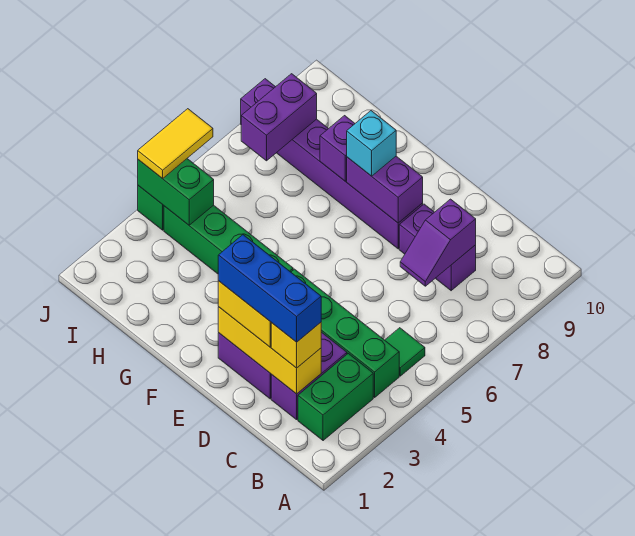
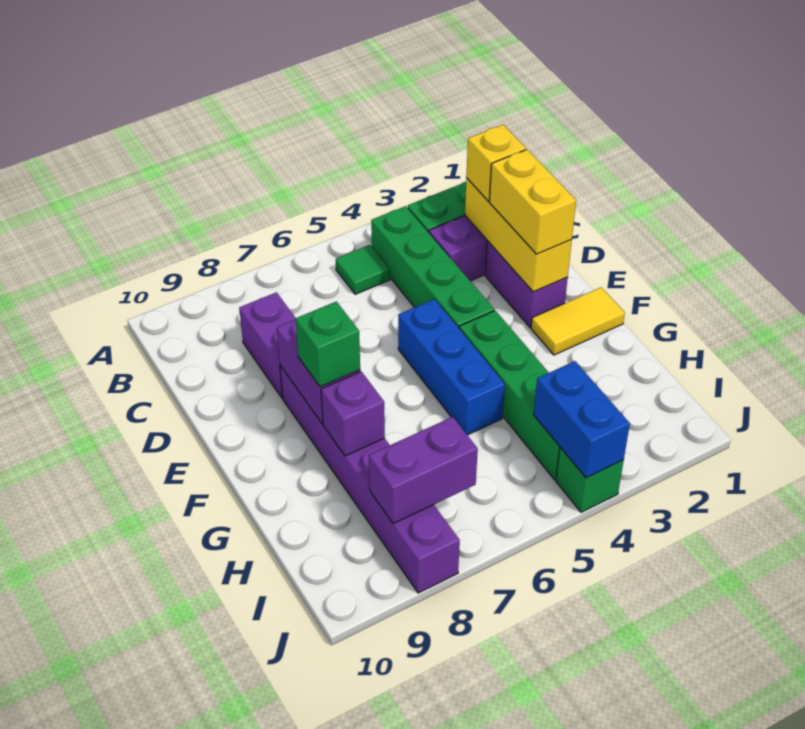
blue 1x3 brick [218,235,321,342] -> blue 1x3 brick moved to [398,299,505,435]
purple 1x2 slope [400,199,476,286] -> none
cyan 1x1 brick [347,111,396,176] -> green 1x1 brick [296,301,360,387]
green 1x2 brick [138,159,214,225] -> blue 1x2 brick [534,361,630,478]
yellow 1x2 tile [138,109,213,179] -> yellow 1x2 tile moved to [531,287,625,355]

